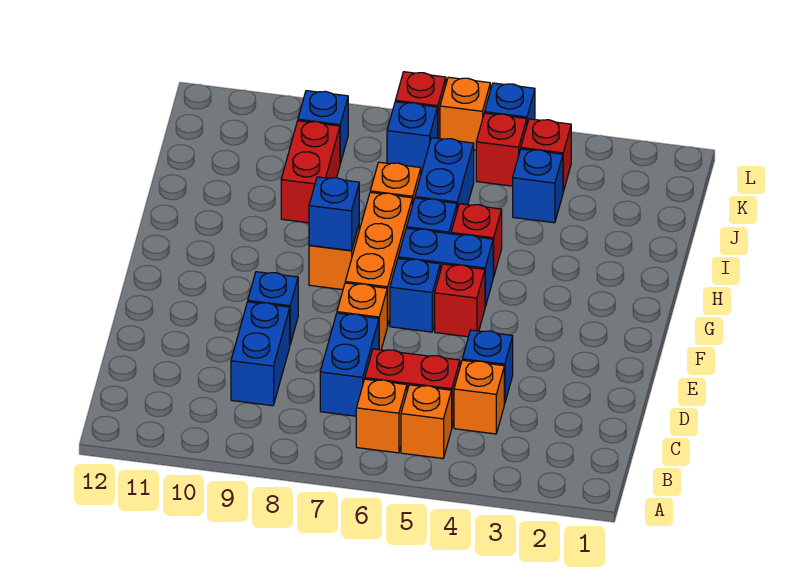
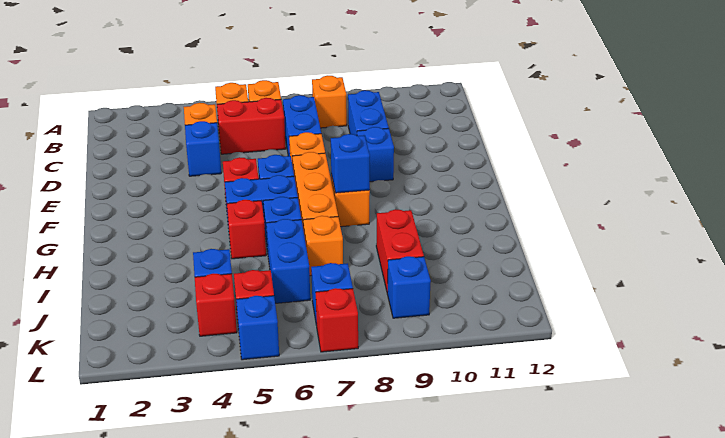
orange 1x1 brick [440,77,490,150] -> orange 1x1 brick moved to [312,76,347,128]

